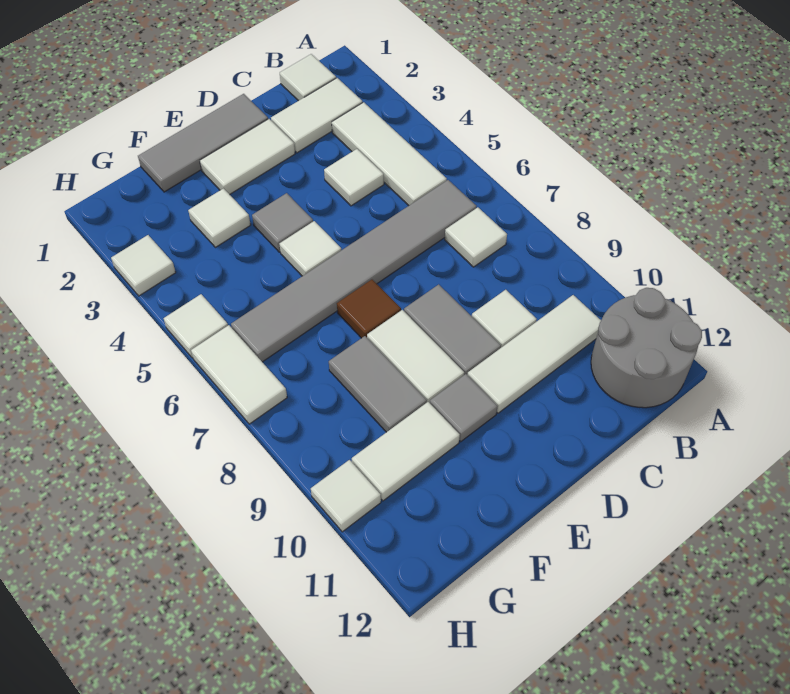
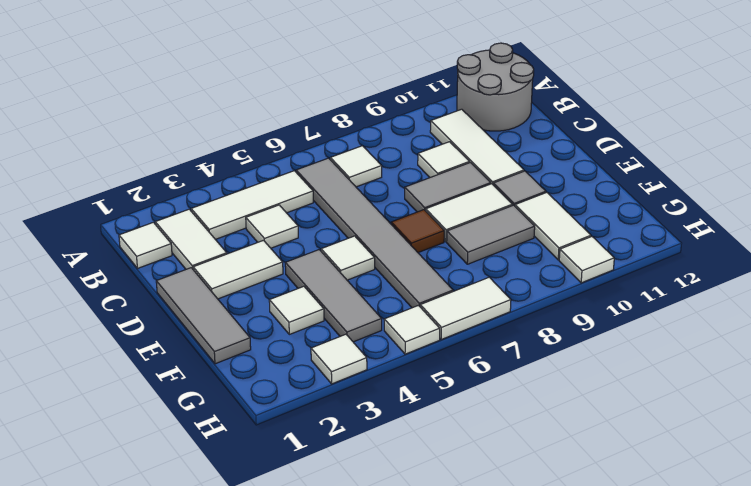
white 1x2 tile [200,119,295,194] -> white 1x2 tile turned to [193,240,283,299]
grey 1x1 tile [252,193,313,252] -> grey 1x3 tile [285,250,382,342]

